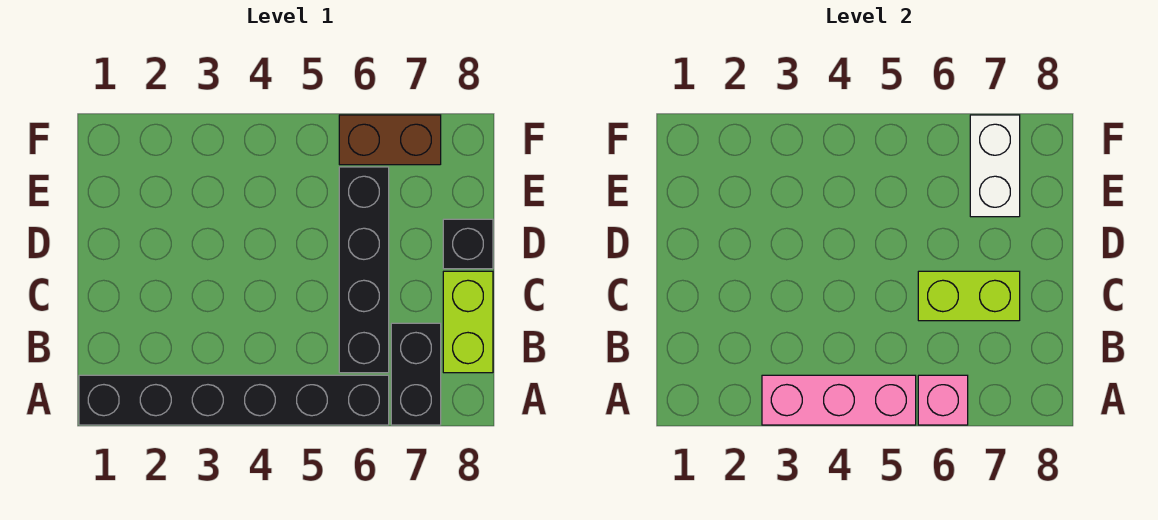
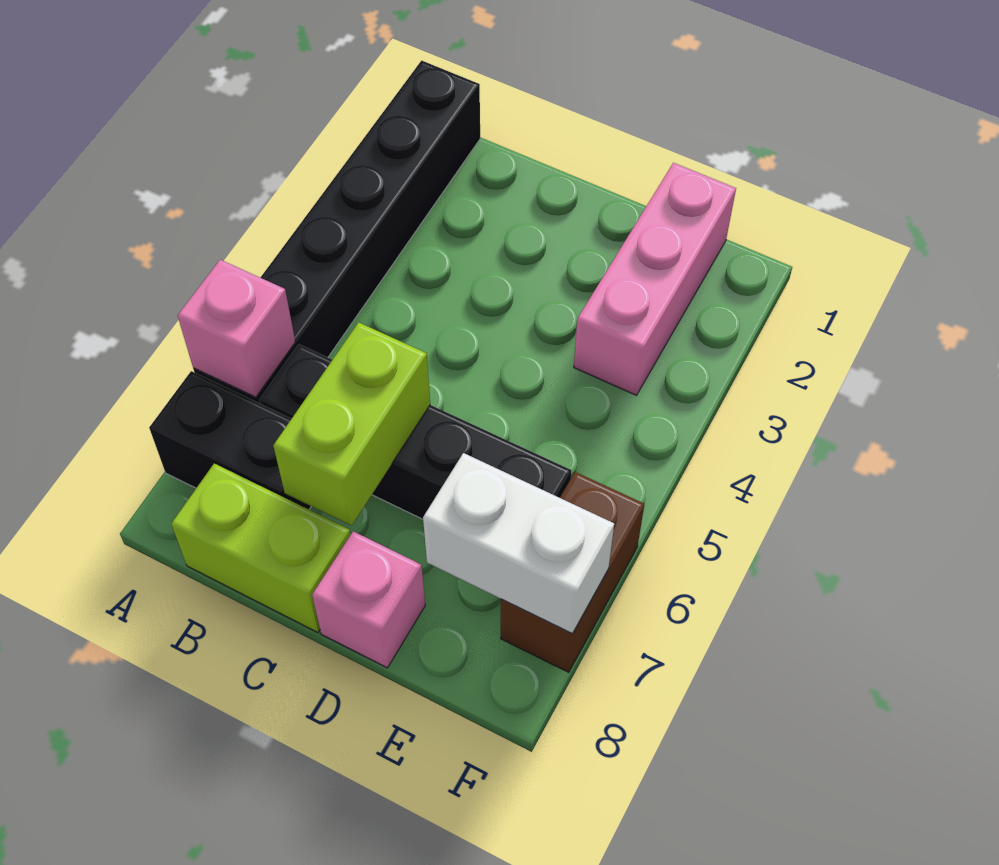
pink 1x3 brick [762,375,916,425] -> pink 1x3 brick moved to [574,163,736,395]
black 1x1 brick [443,219,493,269] -> pink 1x1 brick [312,531,425,668]

